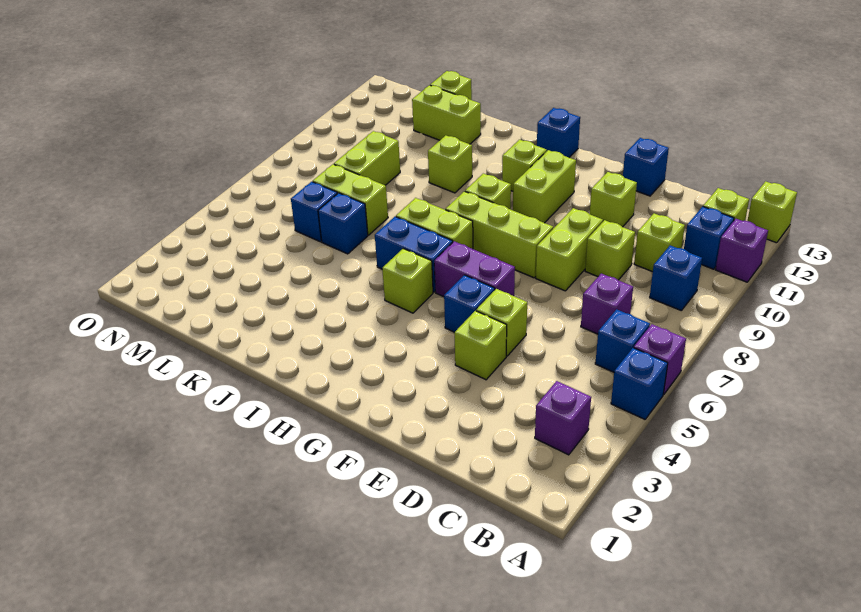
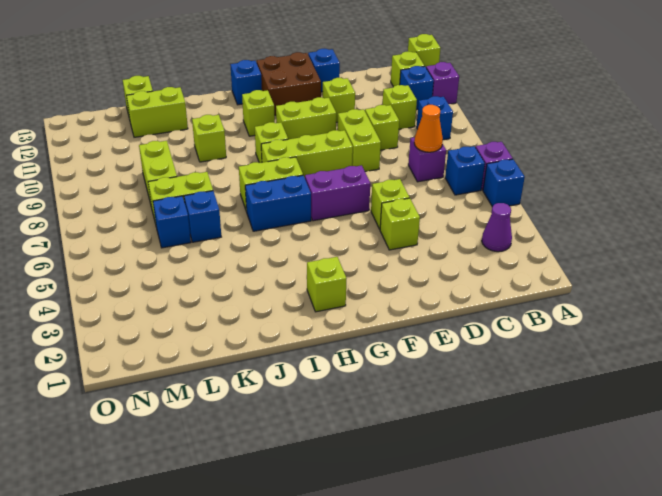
purple 1x1 brick [535,381,591,455] -> purple 1x1 cone [482,203,512,252]
none -> orange 1x1 cone [414,105,443,152]
blue 1x1 brick [444,275,495,332] -> none
none -> brown 2x2 brick [257,52,321,115]
lime 1x2 brick [513,150,576,223] -> lime 1x2 brick turned to [276,97,336,139]
lime 1x1 brick [382,249,433,313] -> lime 1x1 brick moved to [307,257,347,312]

